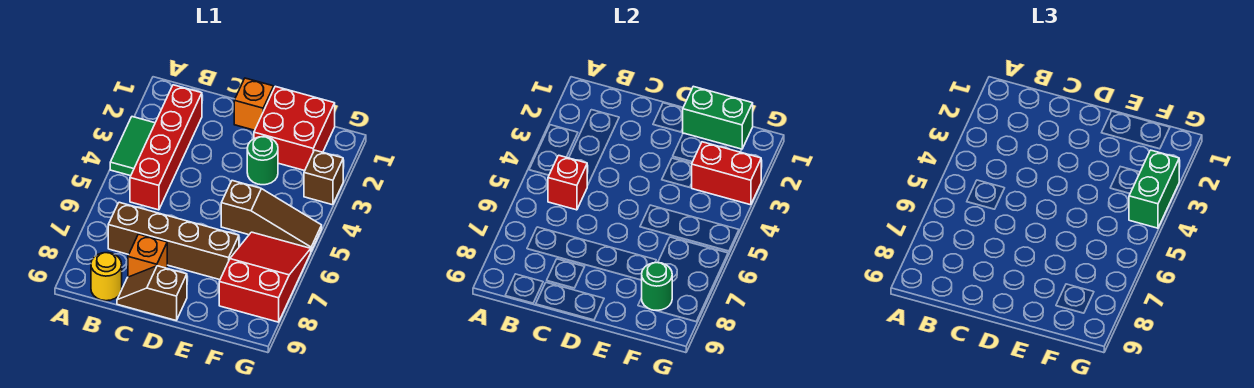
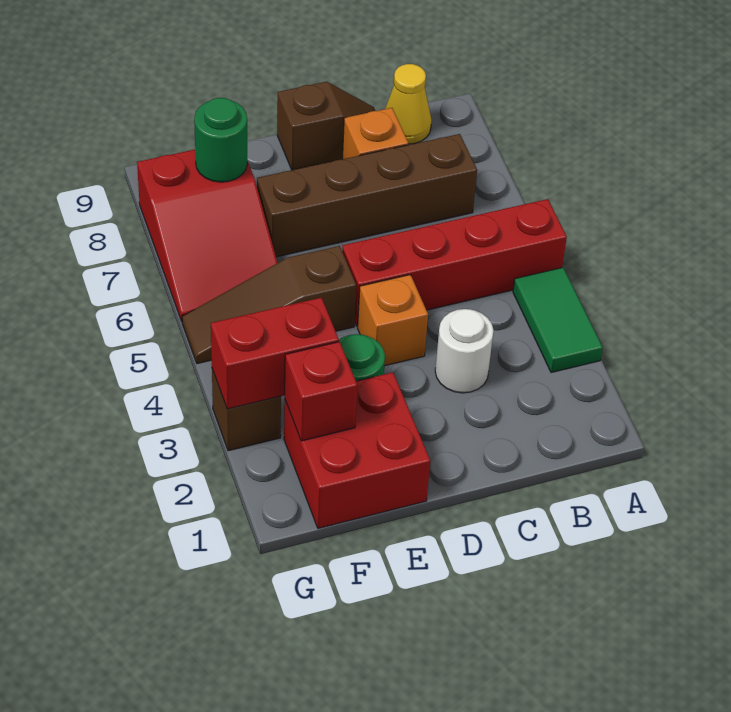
red 1x4 brick [130,85,202,210] -> red 1x4 brick turned to [342,199,567,326]
red 1x1 brick [548,155,587,210] -> red 1x1 brick moved to [285,342,357,441]
yellow 1x1 round brick [91,253,122,301] -> yellow 1x1 cone [385,64,432,144]
none -> white 1x1 round brick [435,309,494,393]
orange 1x1 brick [234,78,274,130] -> orange 1x1 brick moved to [358,275,428,366]
green 1x2 brick [683,86,753,149] -> none
green 1x2 brick [1129,150,1179,228] -> none

